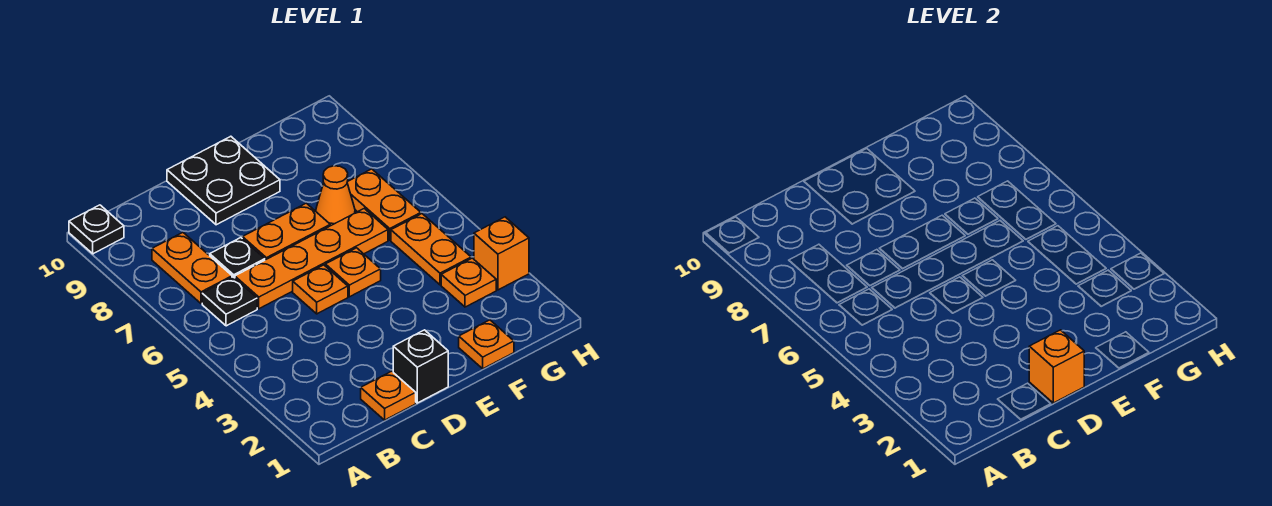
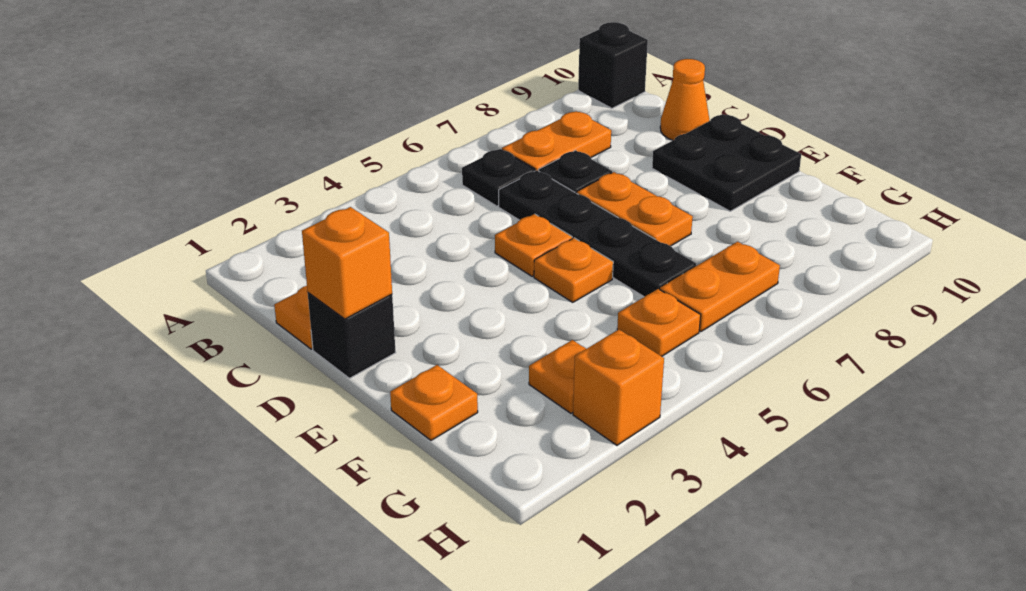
black 1x1 plate [69,205,124,254] -> black 1x1 brick [578,22,648,108]
orange 1x4 plate [235,209,388,309] -> black 1x4 plate [499,170,696,297]
orange 1x1 cone [316,166,355,226] -> orange 1x1 cone moved to [660,59,710,140]
orange 1x2 plate [391,214,471,285] -> orange 1x1 plate [617,289,701,356]

